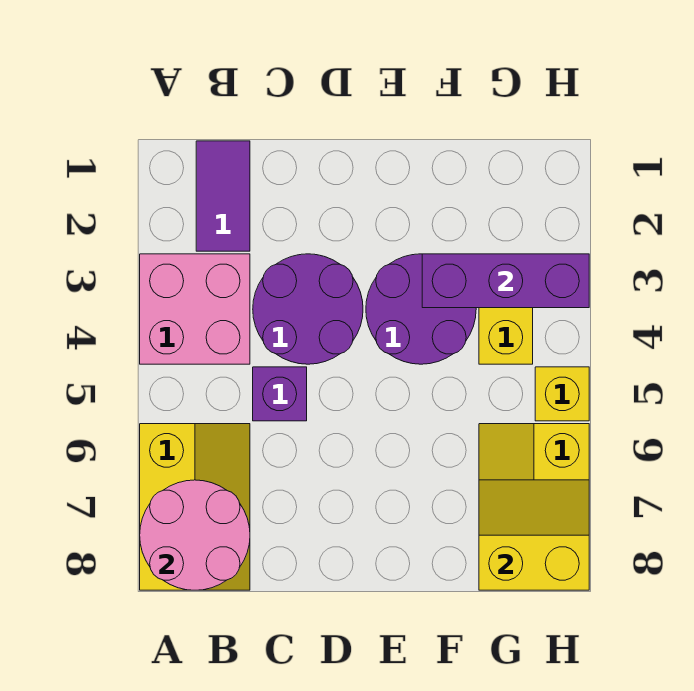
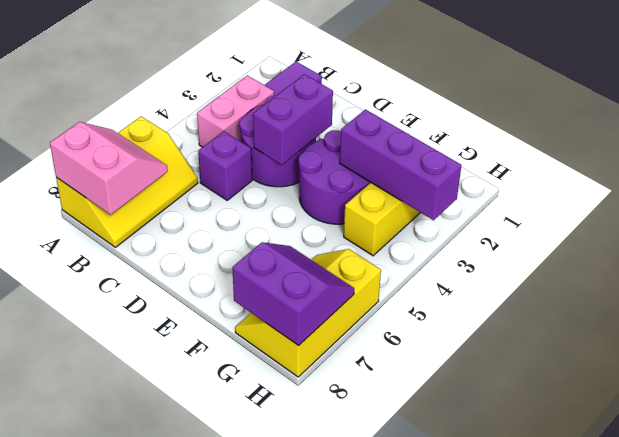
pink 2x2 brick [140,254,250,364] -> pink 1x2 brick [197,75,274,147]
pink 2x2 round brick [140,480,250,590] -> pink 2x2 slope [50,122,168,215]
none -> purple 1x2 brick [253,74,333,165]
yellow 2x2 slope [479,480,589,590] -> purple 2x2 slope [232,242,354,346]
yellow 1x1 brick [535,367,589,421] -> none

